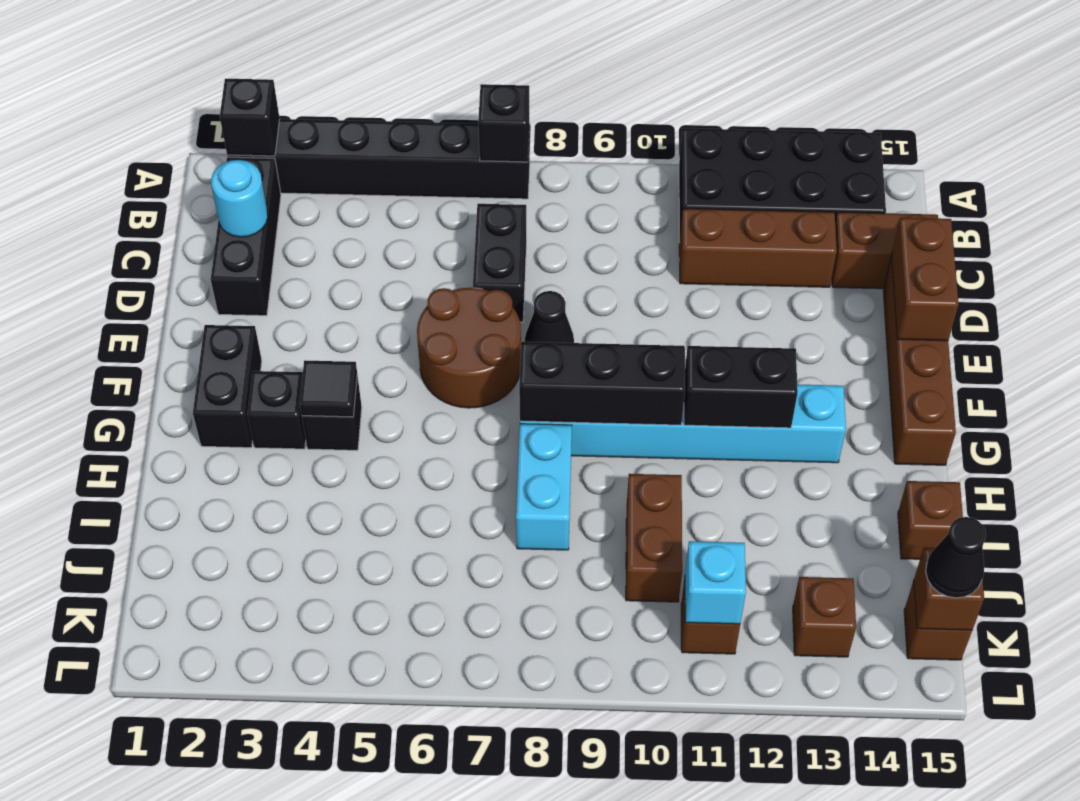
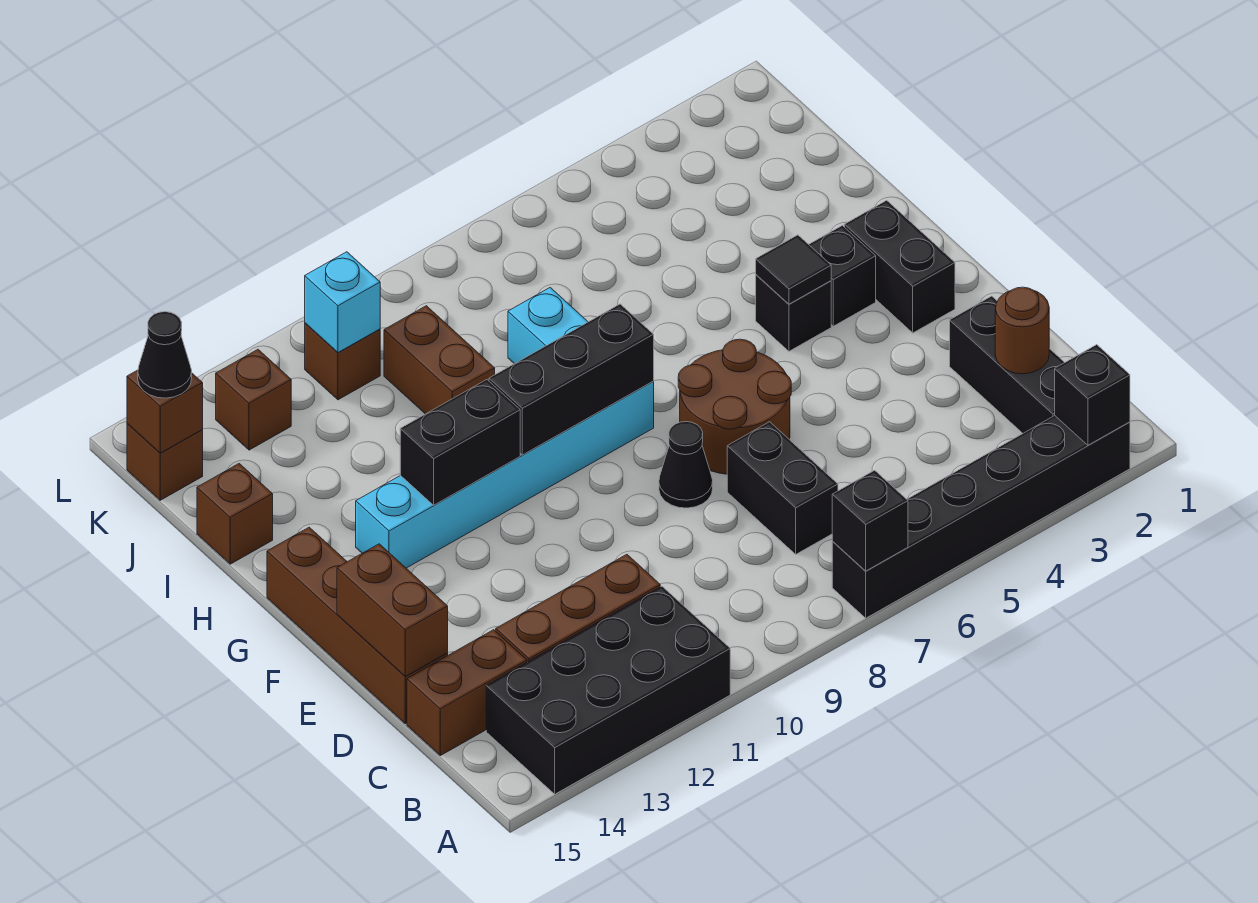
cyan 1x1 round brick [211,160,268,237] -> brown 1x1 round brick [995,287,1049,374]

